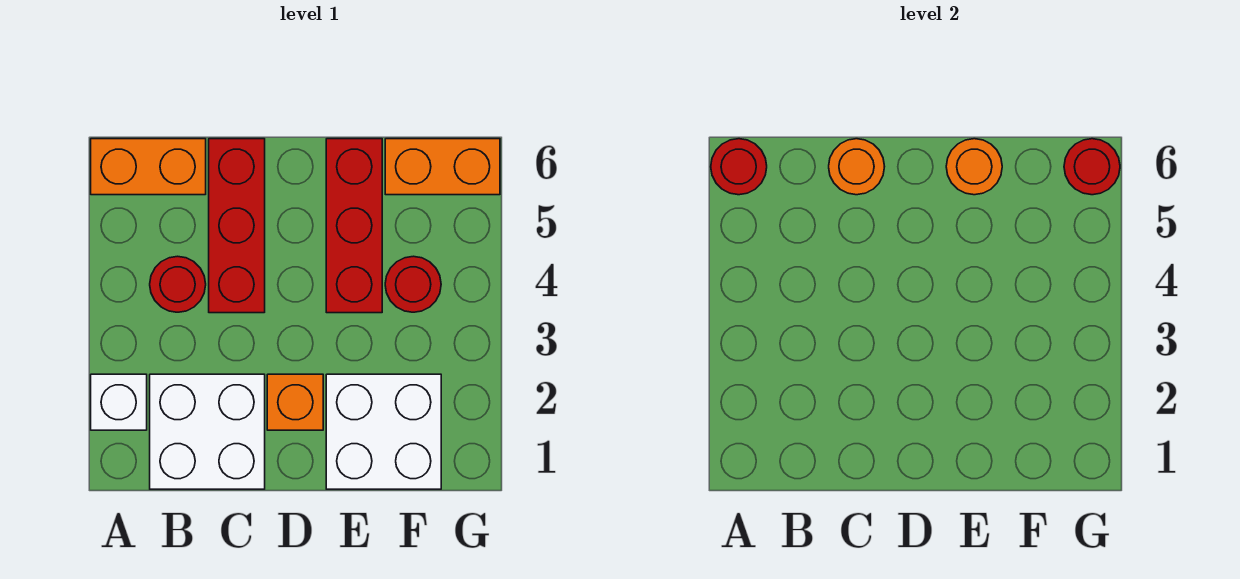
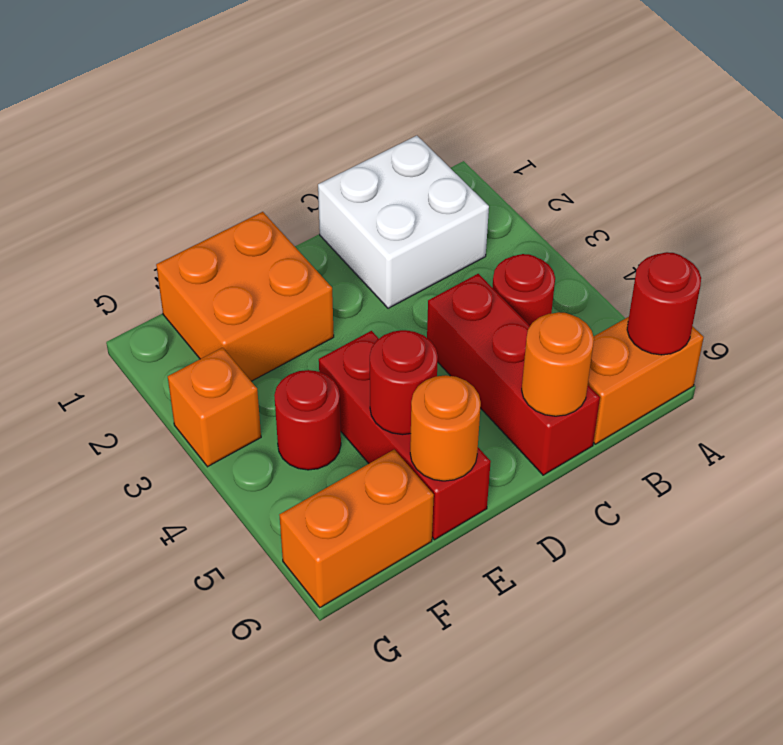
white 1x1 brick [91,374,147,430] -> none
orange 1x1 brick [267,374,323,430] -> orange 1x1 brick moved to [168,348,261,467]
white 2x2 brick [326,374,441,489] -> orange 2x2 brick [156,212,334,381]
red 1x1 round brick [1064,139,1120,195] -> red 1x1 round brick moved to [370,330,438,435]

